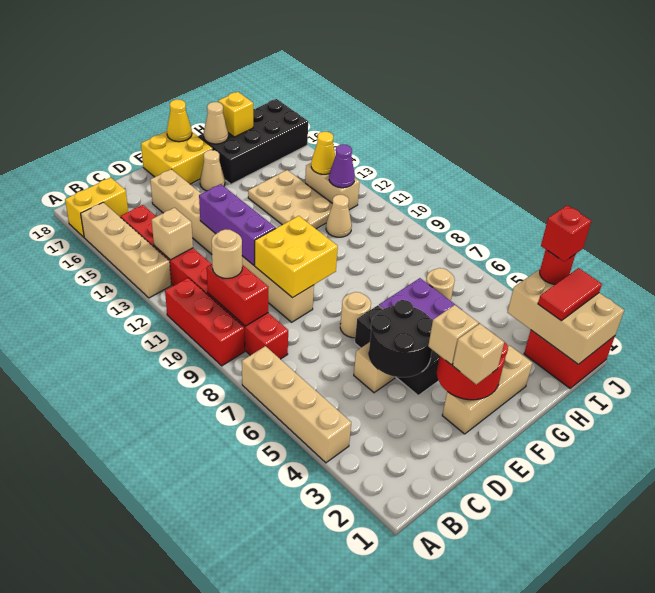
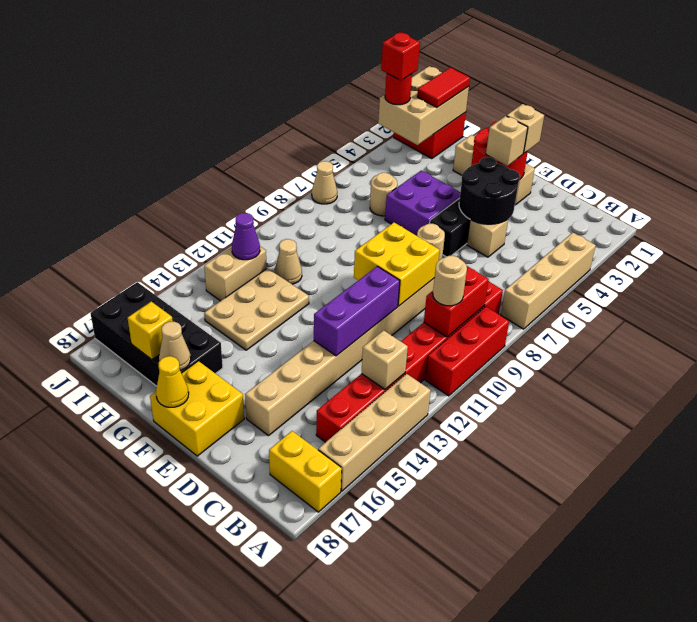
tan 1x1 cone [200,150,225,191] -> tan 1x1 cone moved to [312,161,337,204]
red 1x2 tile [538,268,602,321] -> red 1x2 tile turned to [417,68,470,107]
yellow 1x1 cone [311,132,335,174] -> none

